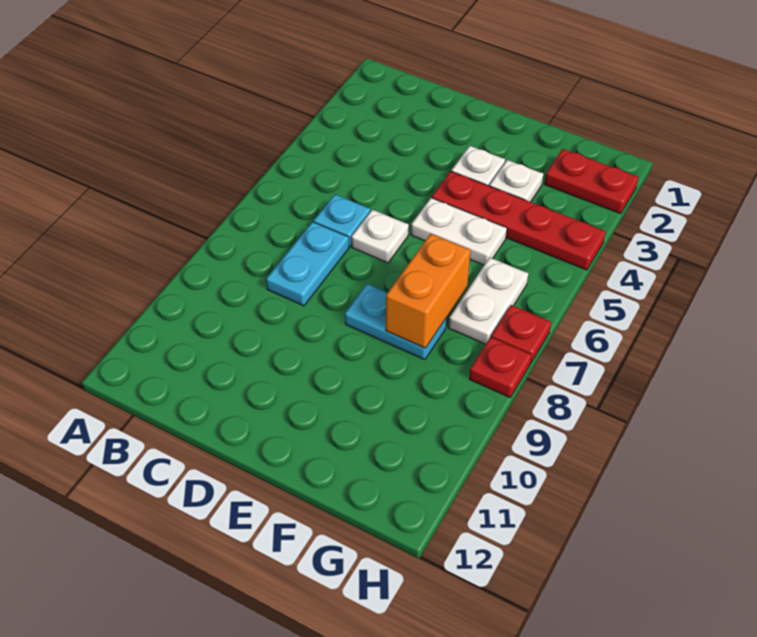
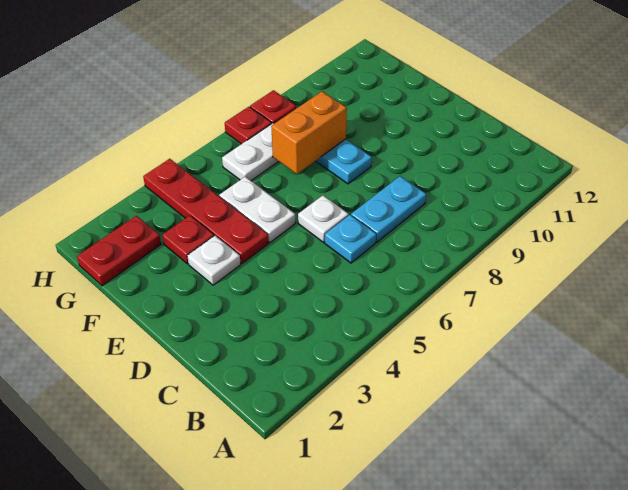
white 1x1 plate [489,160,543,202] -> red 1x1 plate [162,216,214,264]
red 1x2 plate [545,149,638,214] -> red 1x2 plate turned to [77,216,161,286]

